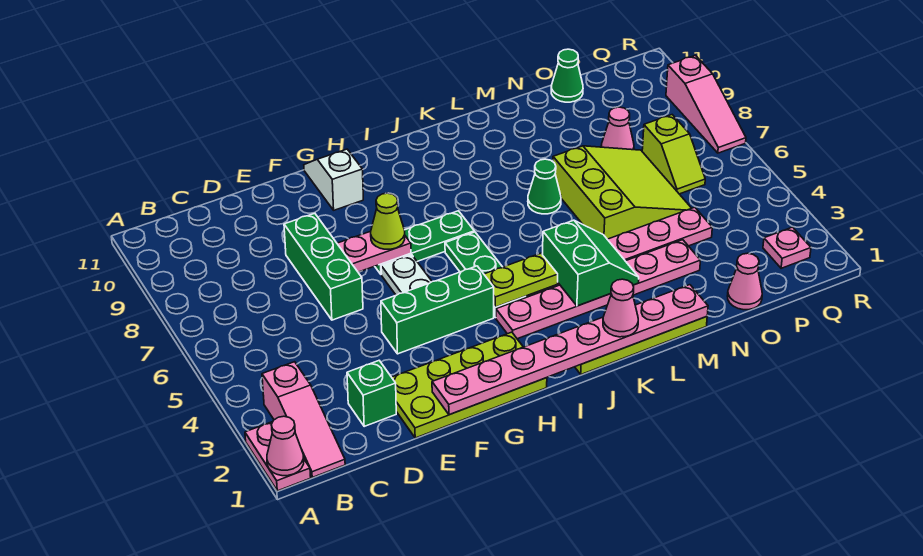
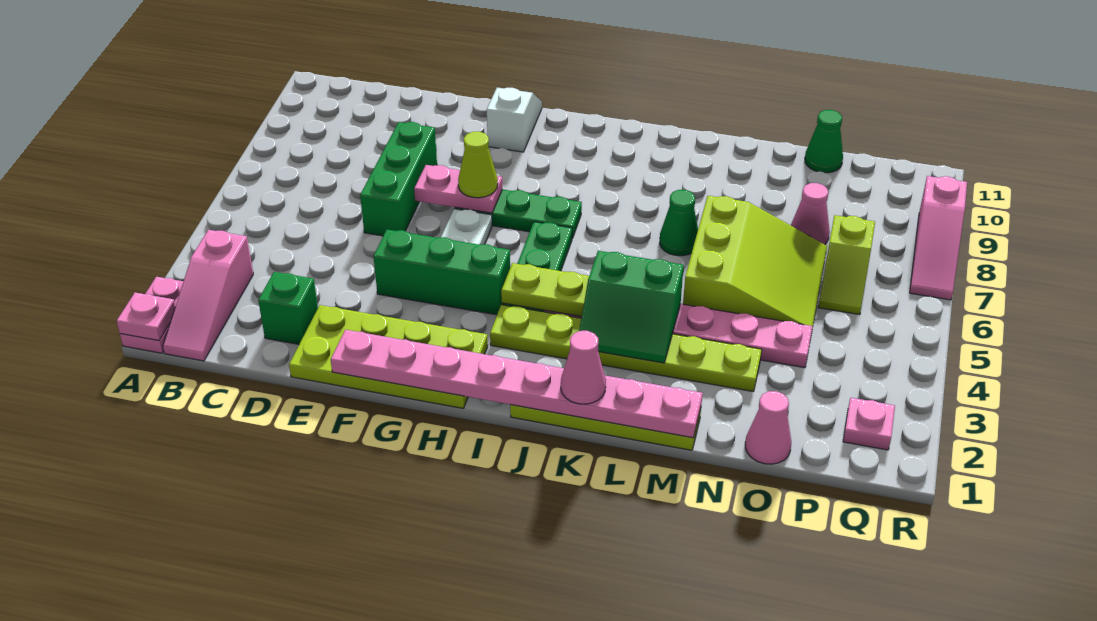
pink 1x1 cone [267,416,304,476] -> pink 1x1 plate [117,293,176,340]
pink 1x6 plate [496,240,700,339] -> lime 1x6 plate [490,305,762,392]
green 2x2 slope [542,220,639,306] -> green 2x2 slope turned to [579,251,684,363]

